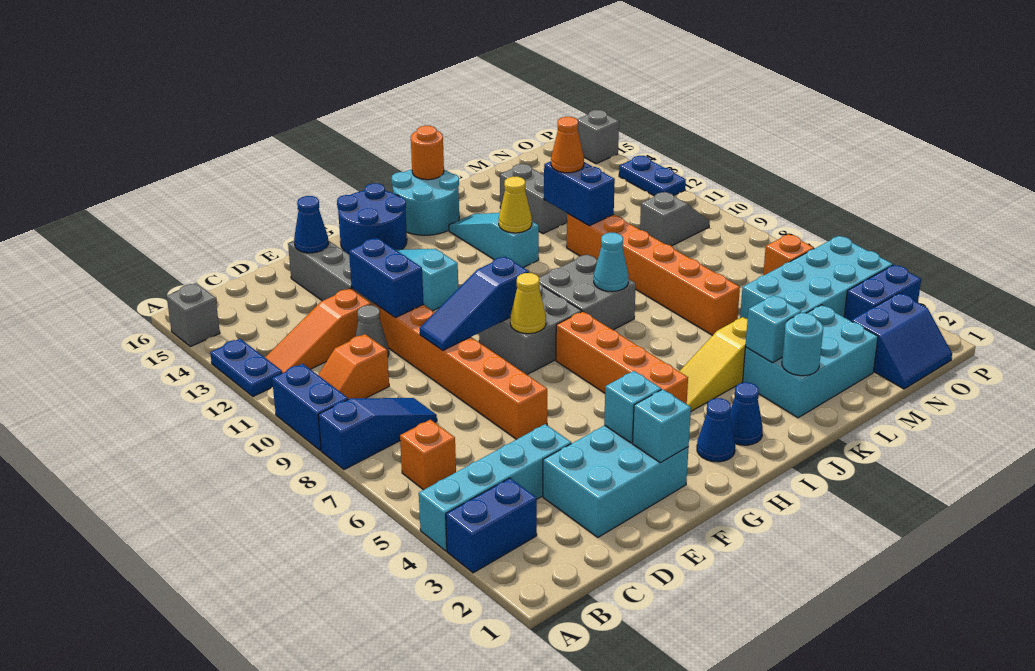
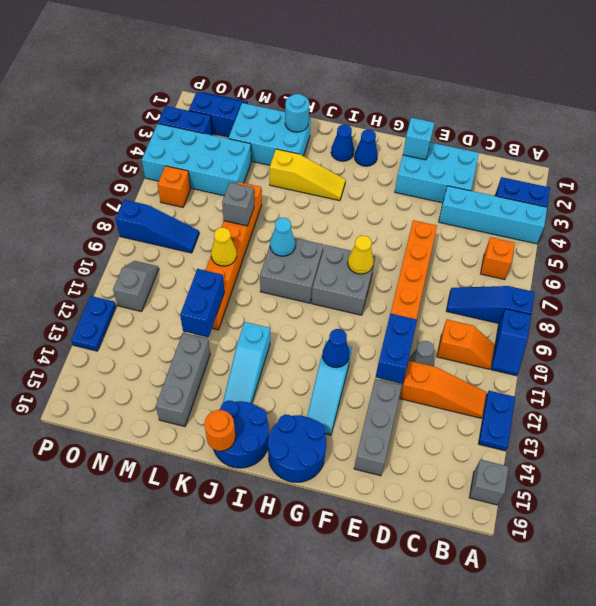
blue 1x2 brick [272,364,348,451] -> blue 1x2 slope [491,309,531,376]
blue 1x3 slope [420,257,529,351] -> blue 1x3 slope moved to [116,200,199,253]
blue 1x1 cone [294,196,328,253] -> blue 1x1 cone moved to [322,329,350,368]
cyan 1x1 brick [604,371,661,443] -> none
orange 1x4 brick [556,311,688,404] -> none
cyan 2x2 round brick [391,169,459,235] -> blue 2x2 round brick [214,401,269,468]
yellow 1x1 cone [499,177,532,233] -> yellow 1x1 cone moved to [211,228,237,266]
cyan 1x1 brick [745,295,801,363] -> none
orange 1x1 cone [551,117,584,173] -> none
grey 1x2 brick [500,164,567,234] -> grey 1x3 brick [156,333,210,427]
grey 1x2 slope [640,192,710,246] -> grey 1x2 slope turned to [113,261,159,312]
grey 1x1 brick [577,110,619,164] -> grey 1x1 brick moved to [222,183,254,226]

